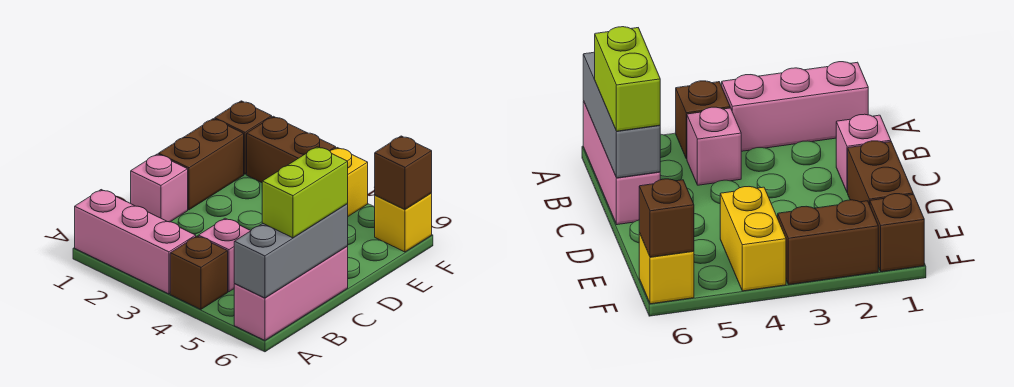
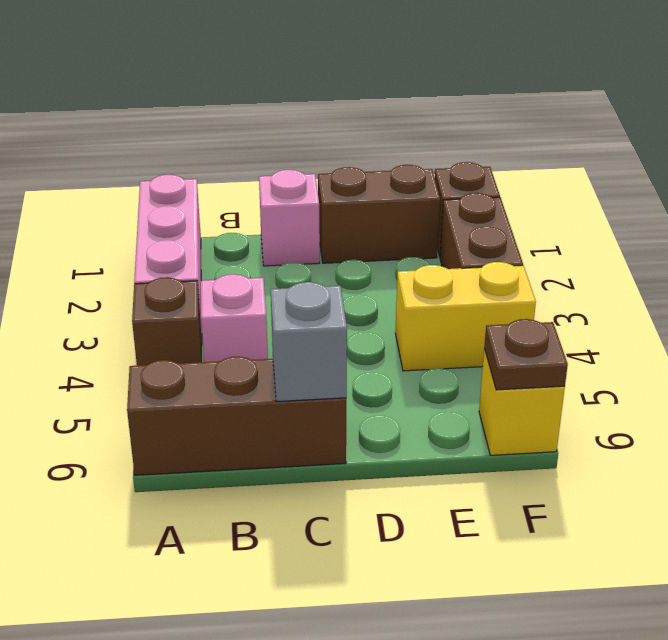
pink 1x3 brick [234,247,348,340] -> brown 1x3 brick [127,356,346,475]
grey 1x3 brick [234,204,348,298] -> grey 1x1 brick [271,282,347,401]
lime 1x2 brick [262,147,348,238] -> none
brown 1x1 brick [375,136,432,210] -> brown 1x1 plate [484,319,568,390]

